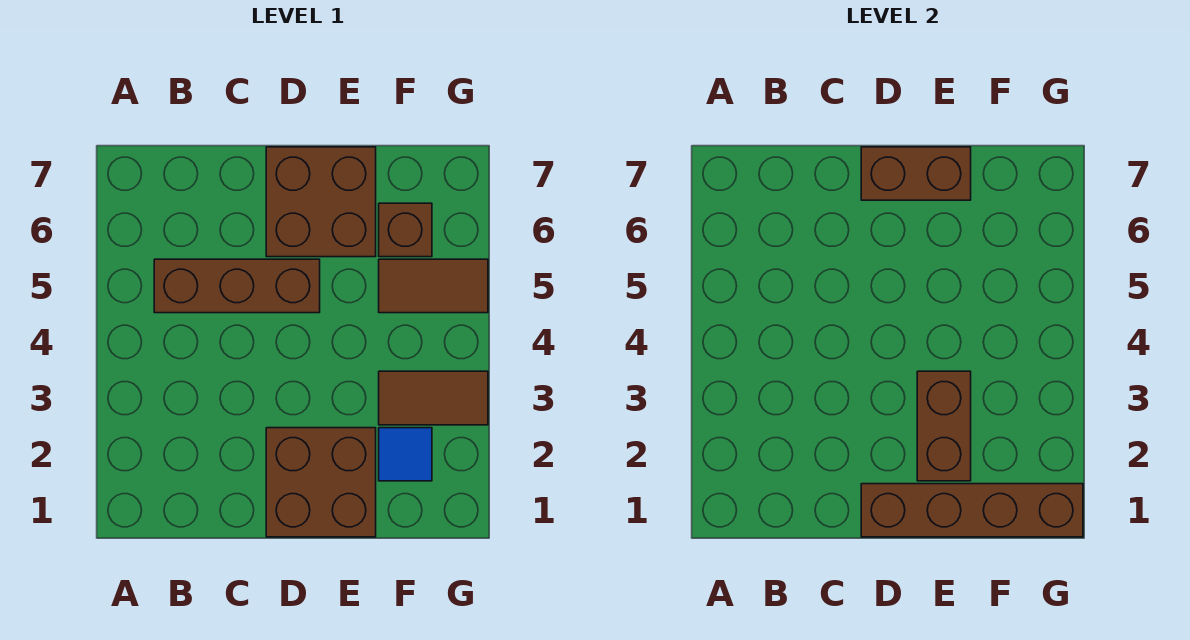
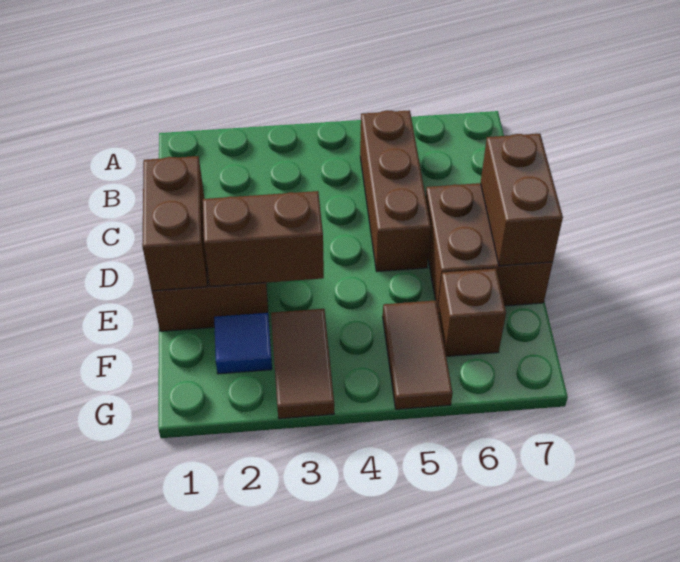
brown 1x4 brick [861,484,1083,537] -> brown 1x2 brick [142,156,207,291]

